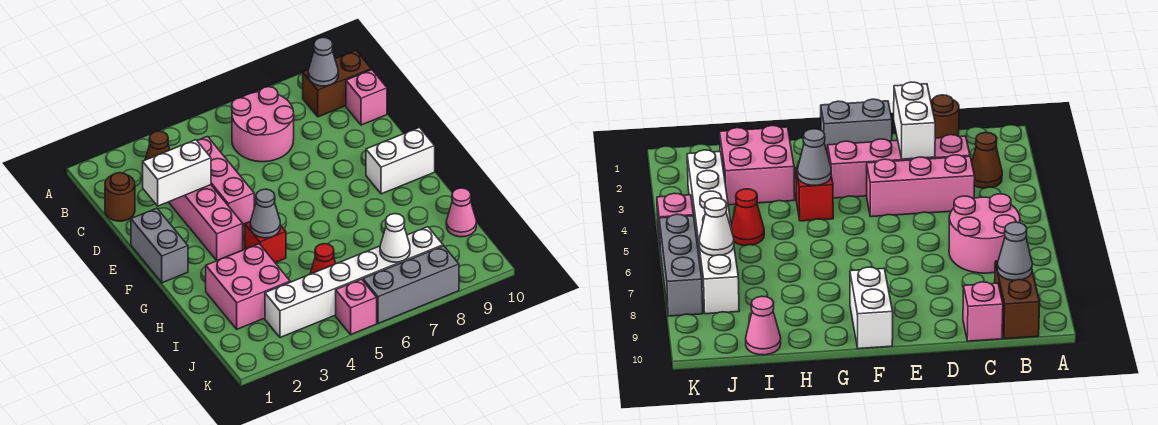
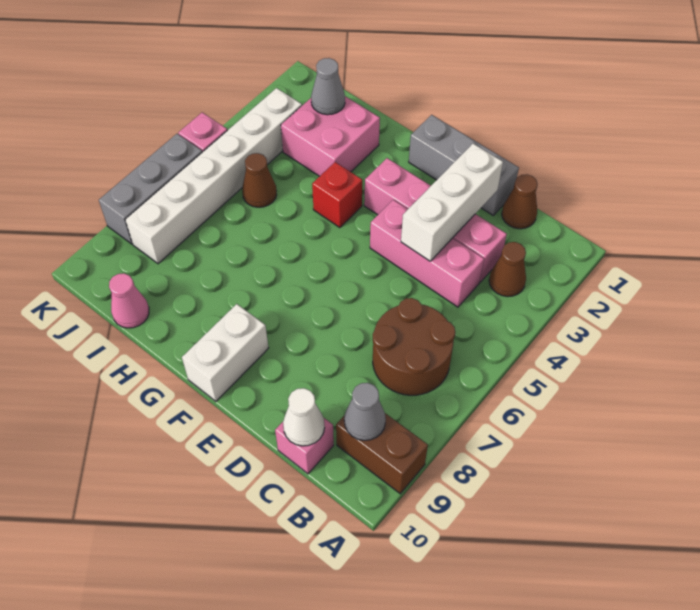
pink 2x2 round brick [232,87,294,162] -> brown 2x2 round brick [373,298,455,395]
brown 1x2 brick [303,51,371,117] -> brown 1x2 brick turned to [336,413,428,494]
brown 1x1 round brick [105,173,135,221] -> brown 1x1 cone [502,174,538,229]
white 1x2 brick [143,140,211,206] -> white 1x3 brick [401,144,503,261]
grey 1x2 brick [131,208,188,283] -> grey 1x3 brick [409,115,519,215]
grey 1x1 cone [250,189,280,238] -> grey 1x1 cone moved to [311,58,345,115]
red 1x1 cone [310,244,336,274] -> brown 1x1 cone [242,153,277,207]
white 1x1 cone [380,214,410,262] -> white 1x1 cone moved to [283,388,325,446]

